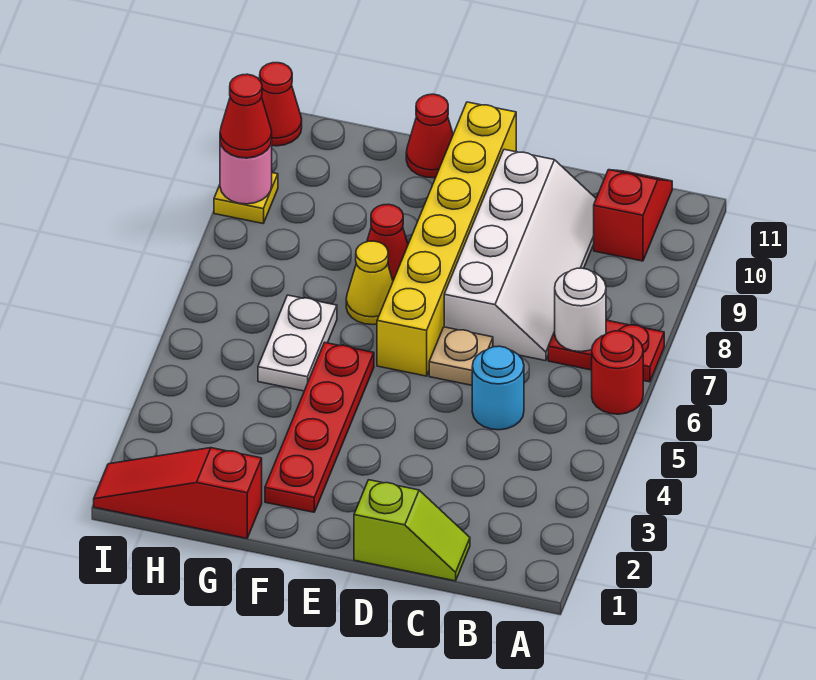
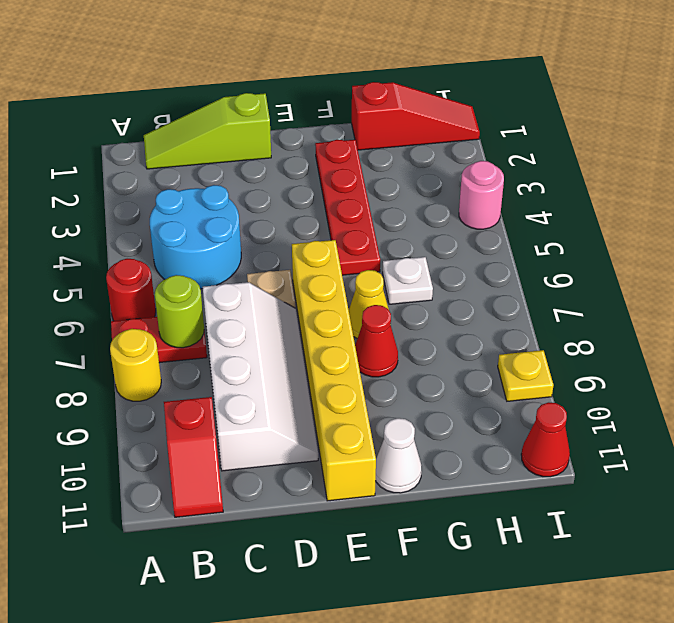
none -> yellow 1x1 round brick [110,329,161,401]
white 1x1 round brick [555,268,606,352] -> lime 1x1 round brick [155,275,204,348]
lime 1x2 slope [354,480,470,581] -> lime 1x3 slope [144,93,271,169]
cyan 1x1 round brick [472,346,524,430] -> cyan 2x2 round brick [150,185,241,289]
white 2x4 slope [444,149,596,361] -> white 2x4 slope turned to [203,282,318,471]
red 1x1 cone [406,94,453,178] -> white 1x1 cone [376,418,422,493]
white 1x2 plate [258,295,337,391] -> white 1x1 plate [383,257,433,304]
pink 1x1 round brick [220,141,272,204] -> pink 1x1 round brick moved to [459,161,504,229]
red 1x1 cone [220,74,272,158] -> none

